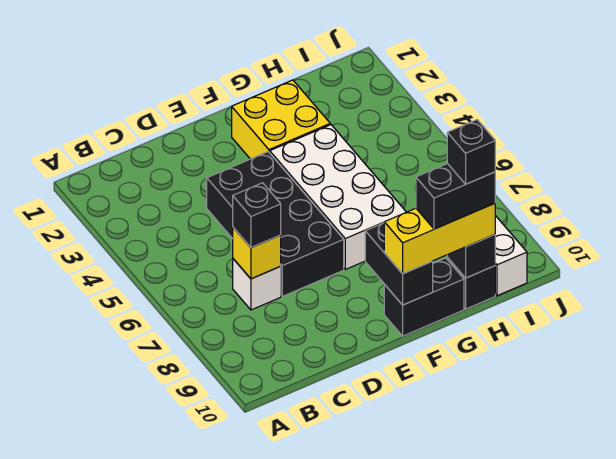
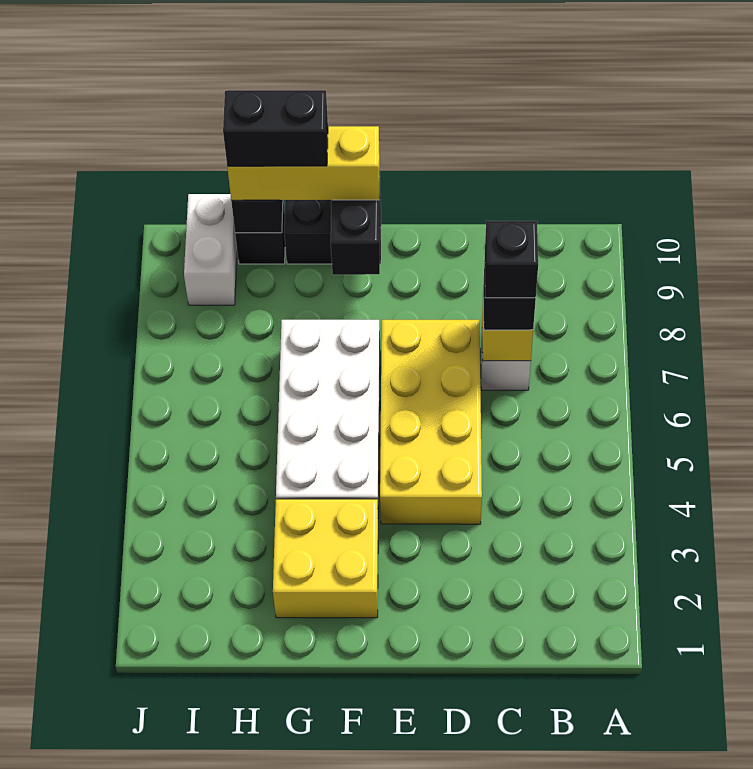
black 2x4 brick [207,152,344,296] -> yellow 2x4 brick [380,320,482,524]
black 1x1 brick [447,120,495,184] -> black 1x1 brick moved to [485,221,538,298]

